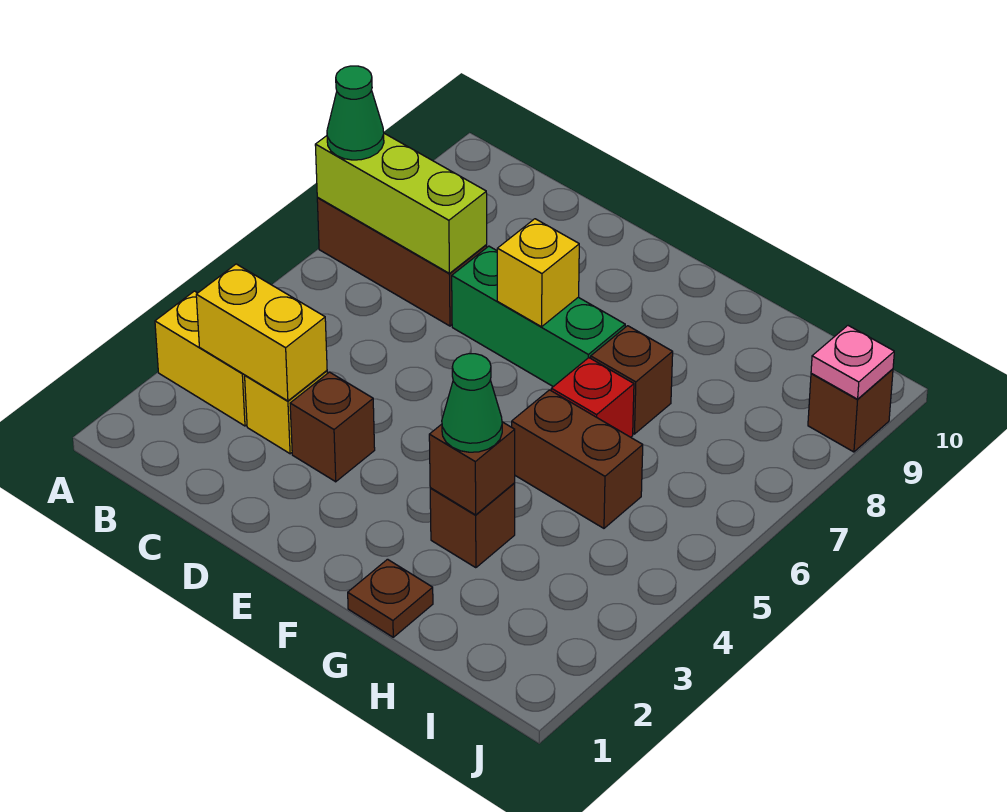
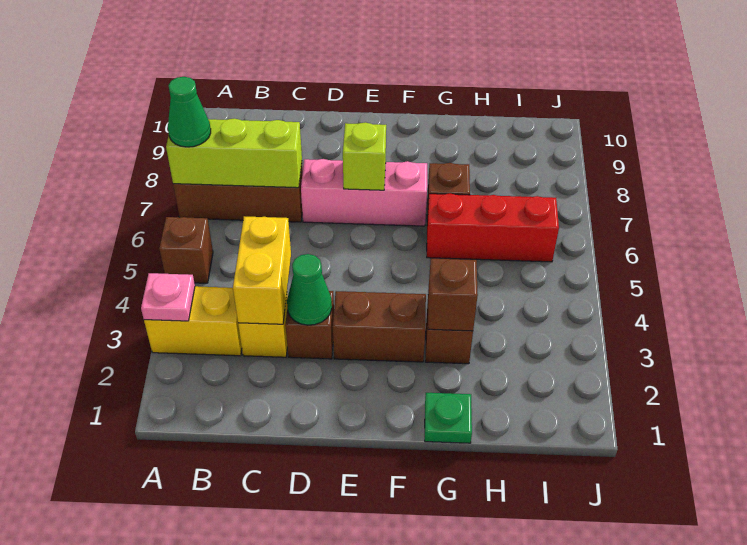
yellow 1x2 brick [196,264,327,401] -> yellow 1x2 brick turned to [233,216,291,324]
green 1x3 brick [452,246,625,387] -> pink 1x3 brick [301,159,427,226]
yellow 1x1 brick [497,219,579,327] -> lime 1x1 brick [343,122,386,190]
brown 1x1 plate [348,559,433,637] -> green 1x1 plate [425,393,472,443]
green 1x1 cone [442,354,502,452] -> green 1x1 cone moved to [287,254,332,325]
brown 1x2 brick [512,390,643,528] -> brown 1x2 brick moved to [333,291,426,362]
red 1x1 brick [551,358,634,437] -> red 1x3 brick [427,193,559,262]
brown 1x1 brick [808,369,893,452] -> brown 1x1 brick moved to [159,217,213,283]
pink 1x1 plate [811,326,894,399] -> pink 1x1 plate moved to [141,273,195,321]

